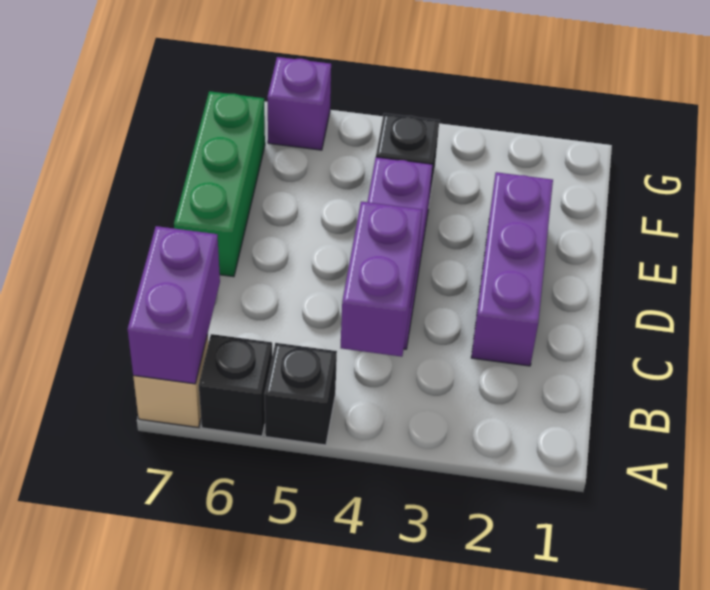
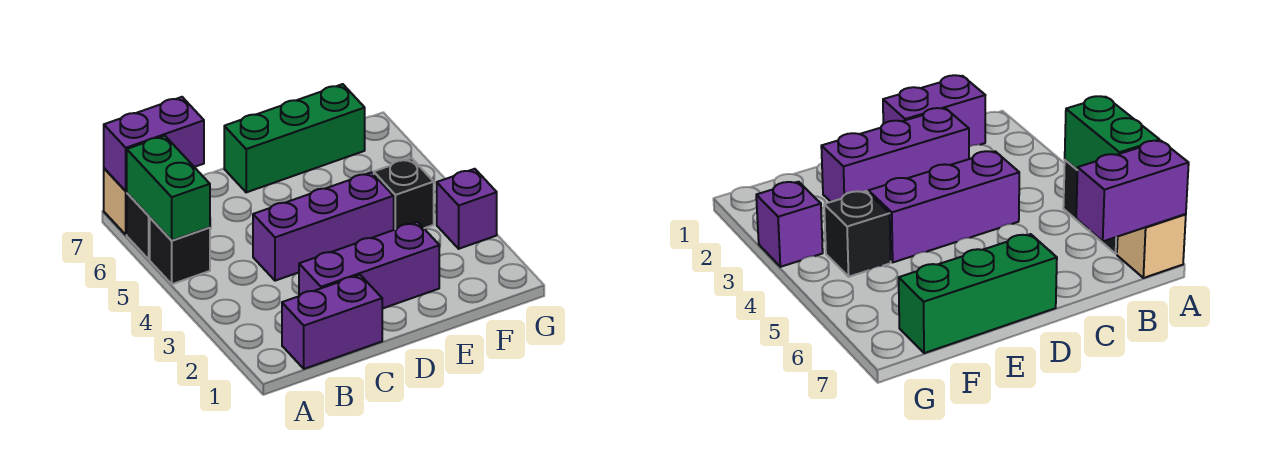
none -> green 1x2 brick [127,136,210,240]
purple 1x2 brick [341,202,422,357] -> purple 1x2 brick moved to [282,275,382,369]
purple 1x1 brick [267,57,331,150] -> purple 1x1 brick moved to [437,169,497,249]

